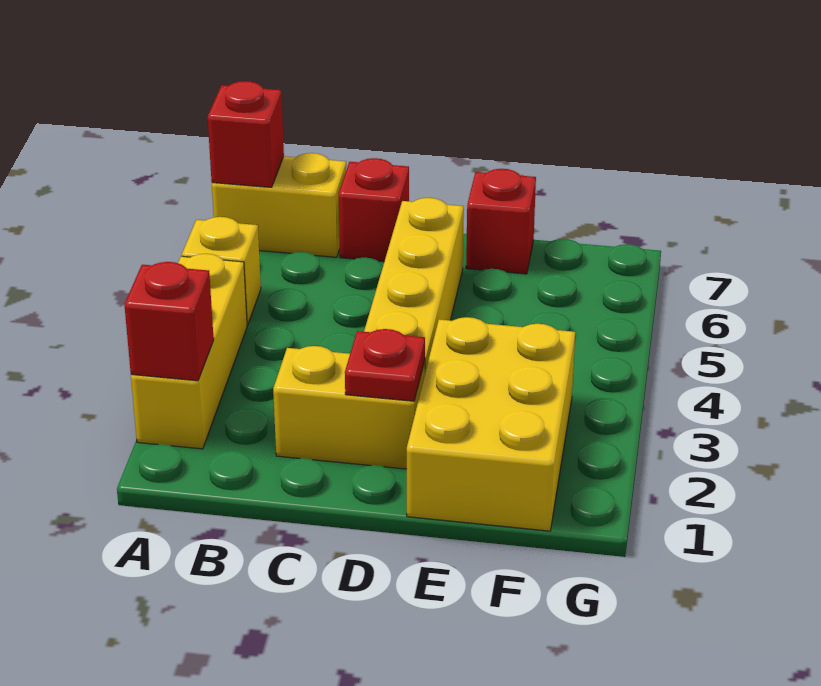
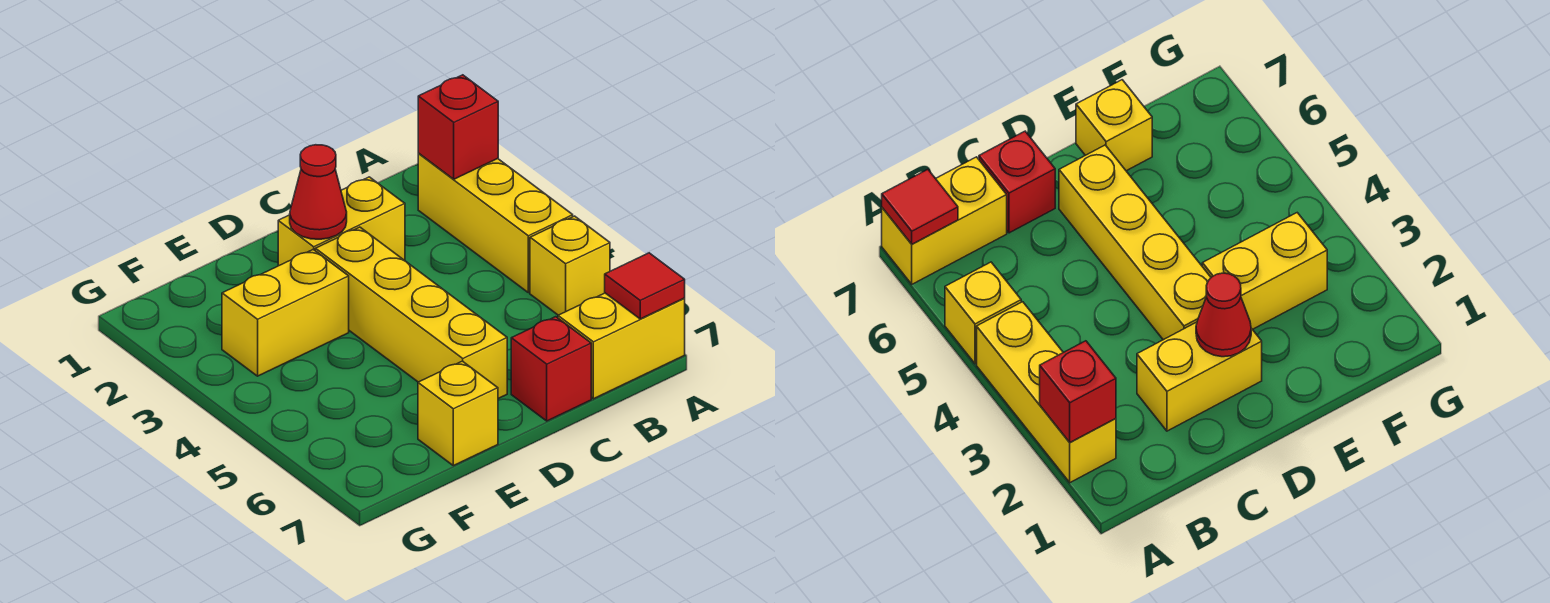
red 1x1 brick [208,81,284,187] -> red 1x1 tile [605,253,685,319]
red 1x1 plate [345,329,425,401] -> red 1x1 cone [290,145,347,239]
yellow 2x3 brick [407,317,575,531] -> yellow 1x2 brick [222,249,349,376]
red 1x1 brick [466,169,536,274] -> yellow 1x1 brick [418,361,498,466]

